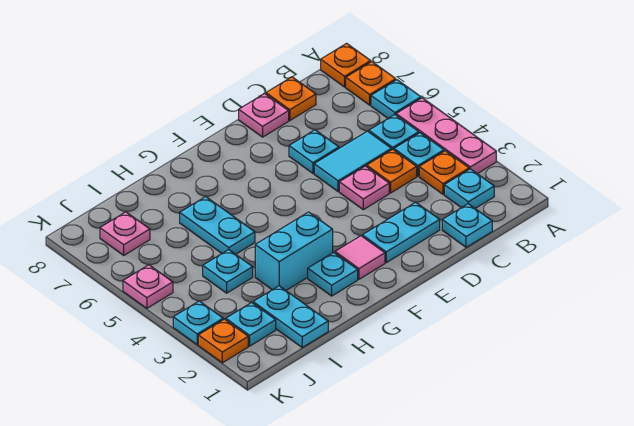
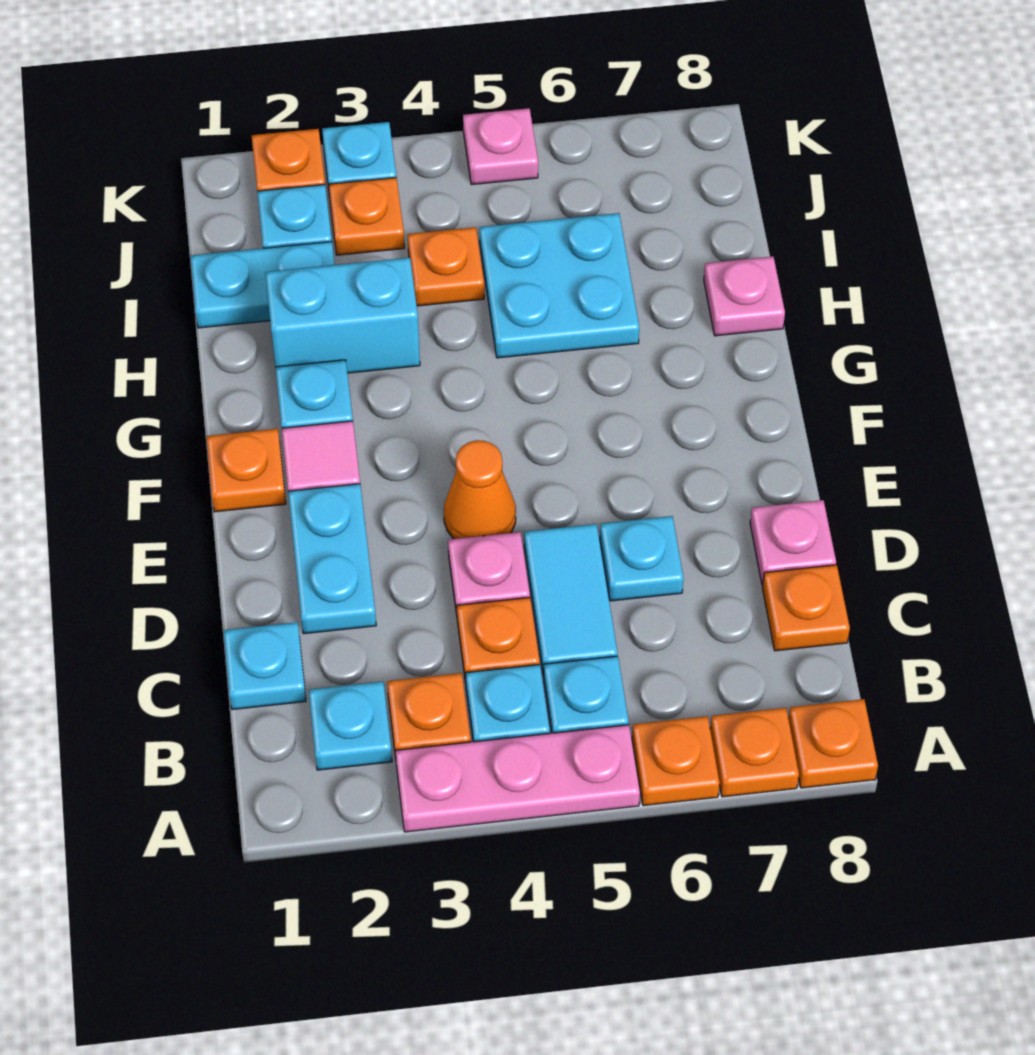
cyan 1x1 plate [371,80,421,118] -> orange 1x1 plate [632,716,720,806]
none -> orange 1x1 cone [444,440,516,539]
none -> orange 1x1 plate [207,429,286,512]
cyan 1x2 brick [255,212,333,290] -> cyan 1x2 brick turned to [265,258,420,373]
cyan 1x2 plate [180,197,255,254] -> cyan 2x2 plate [480,213,639,358]
cyan 1x1 plate [203,250,253,293] -> orange 1x1 plate [408,227,484,306]
none -> orange 1x1 plate [329,178,405,255]
pink 1x1 plate [100,212,150,255] -> pink 1x1 plate moved to [704,257,785,336]

